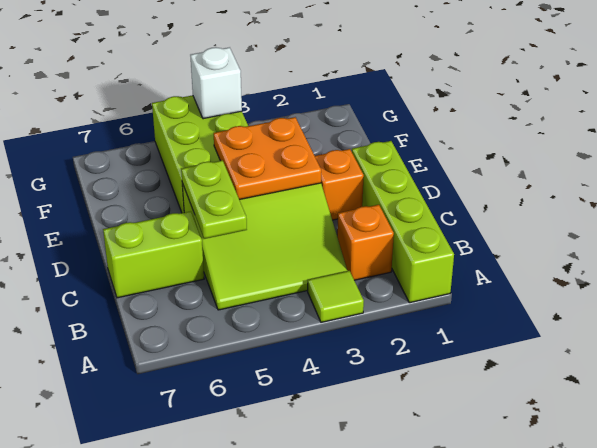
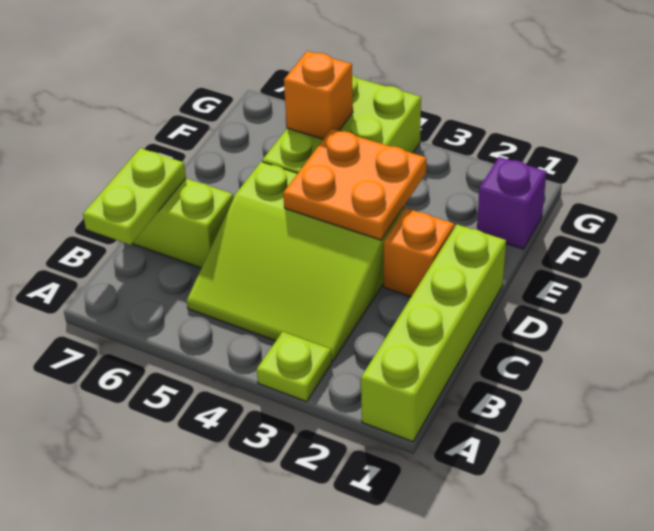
lime 1x1 tile [308,271,364,322] -> lime 1x1 plate [257,332,332,402]
orange 1x1 brick [337,205,394,280] -> orange 1x1 brick moved to [284,51,353,139]
lime 1x2 plate [181,160,247,239] -> lime 1x2 plate moved to [83,148,186,245]
none -> purple 1x1 brick [477,157,547,249]
white 1x1 brick [190,47,242,119] -> none

